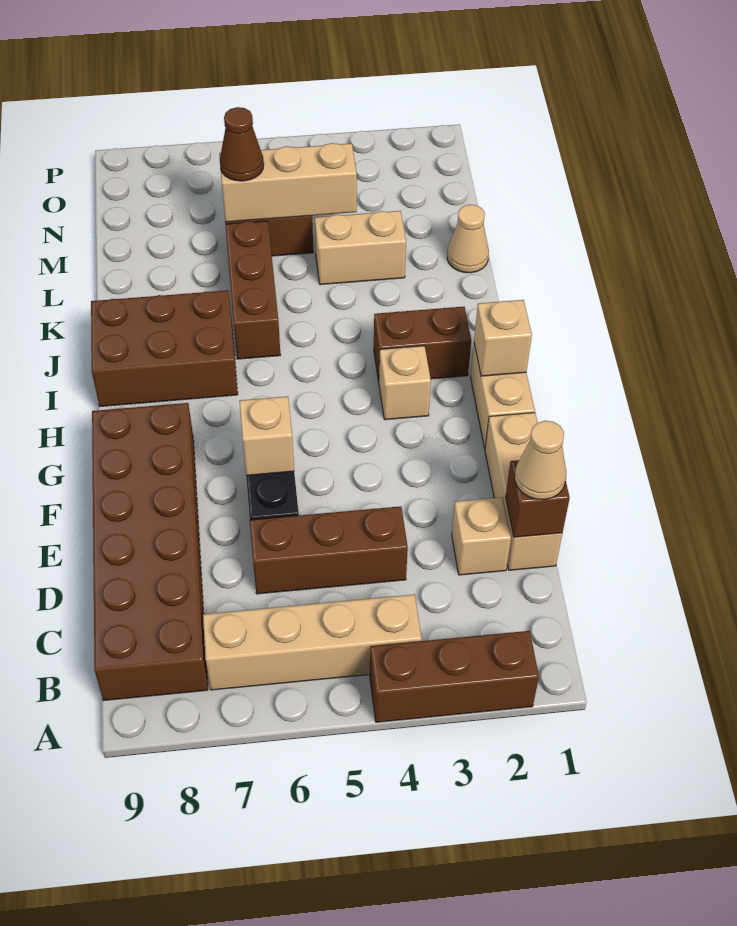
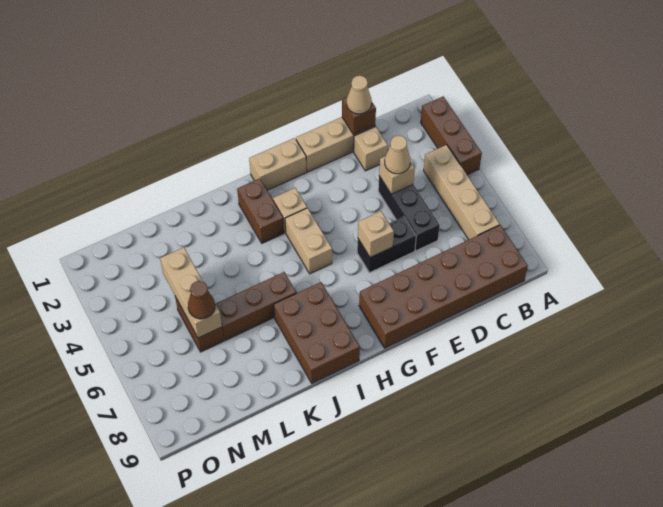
brown 1x3 brick [250,506,408,594] -> black 1x3 brick [378,176,440,251]
tan 1x1 brick [474,300,532,376] -> tan 1x1 brick moved to [379,156,415,194]
tan 1x1 cone [447,205,489,273] -> tan 1x1 cone moved to [385,136,410,174]
tan 1x2 brick [315,211,406,285] -> tan 1x2 brick moved to [285,208,332,274]

